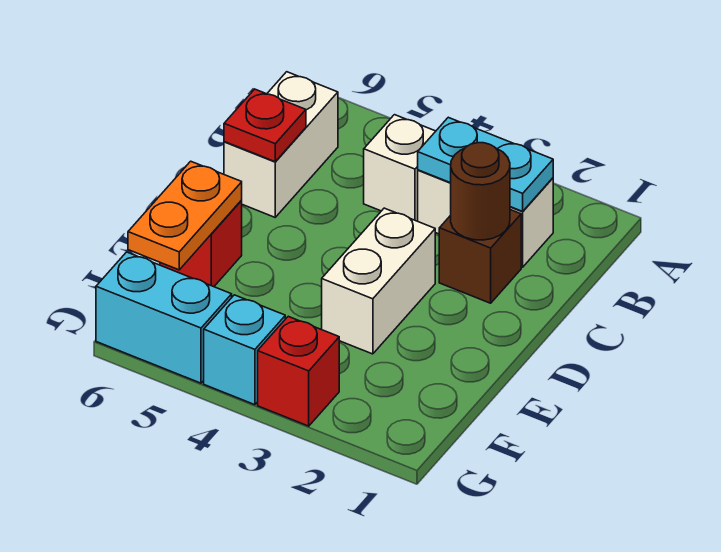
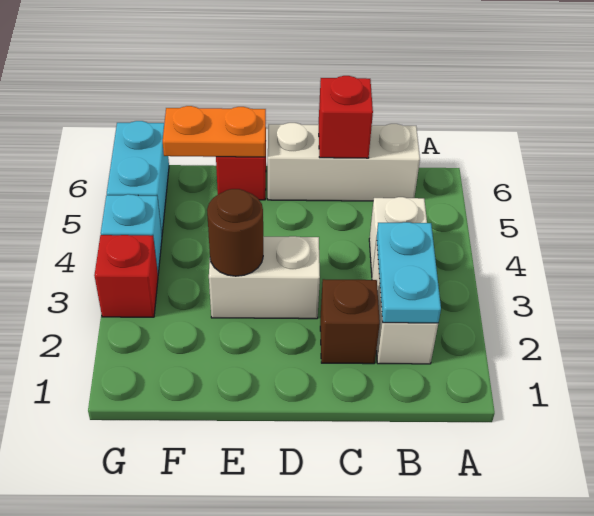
white 1x2 brick [224,72,338,217] -> white 1x3 brick [268,123,420,201]
brown 1x1 round brick [451,143,510,240] -> brown 1x1 round brick moved to [207,189,263,276]
red 1x1 plate [224,89,306,162] -> red 1x1 brick [319,76,373,158]

